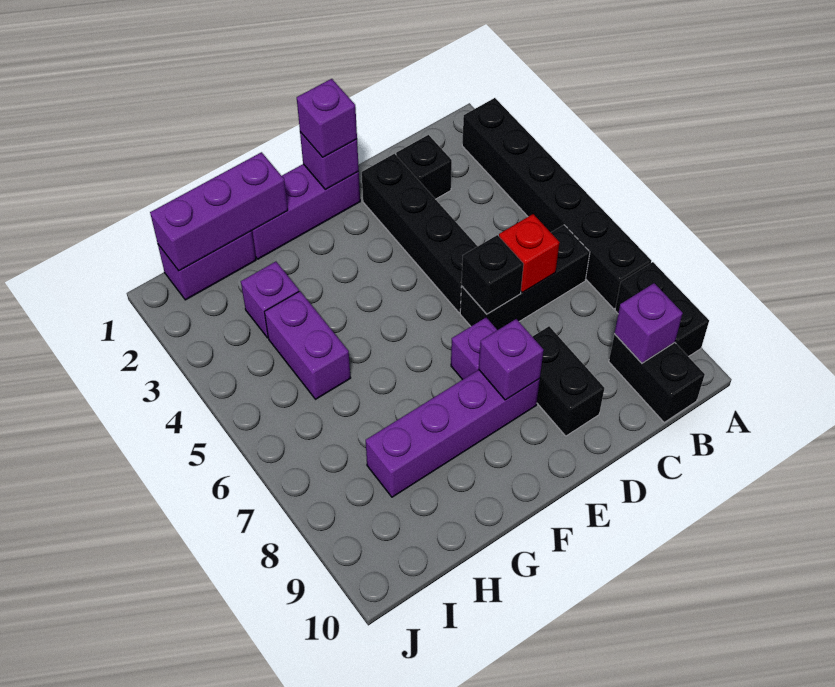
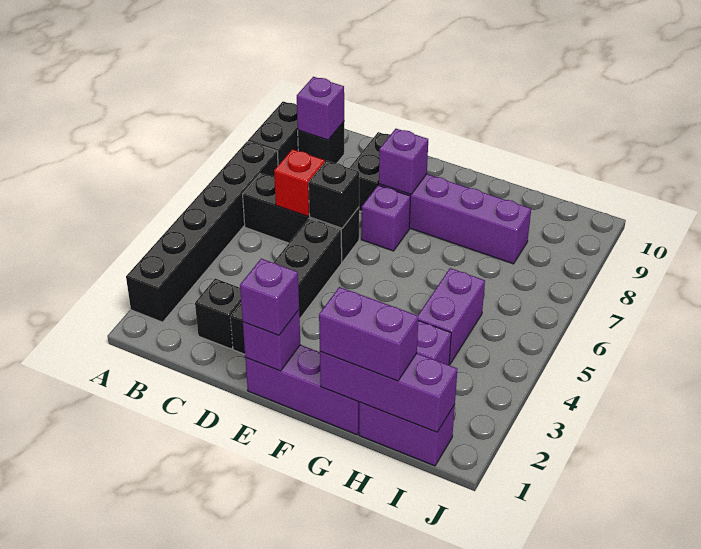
black 1x2 brick [609,334,705,422] -> black 1x1 brick [298,122,344,163]
none -> purple 1x2 brick [319,287,419,381]

